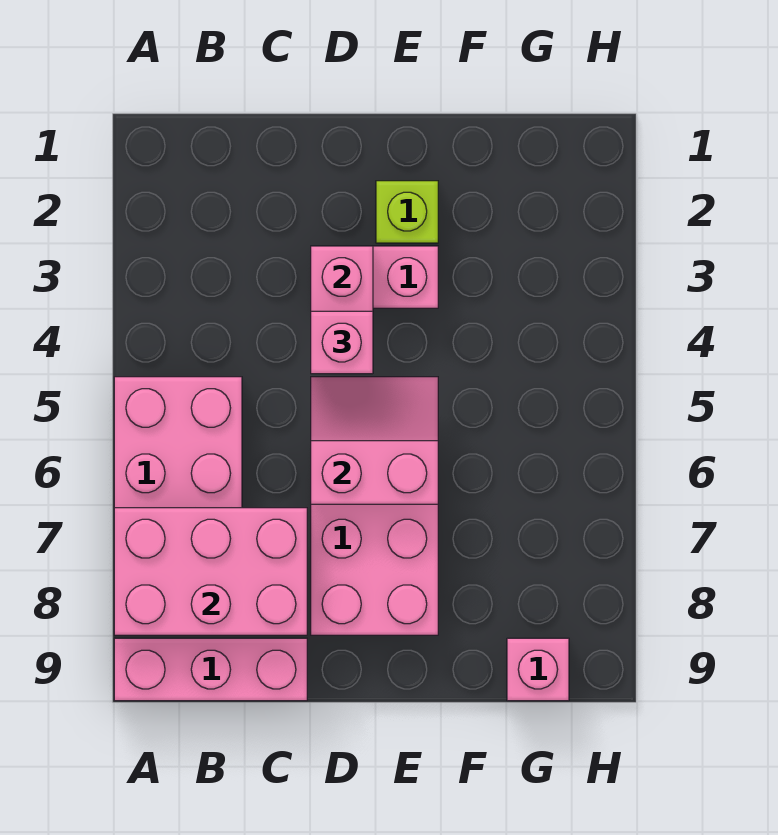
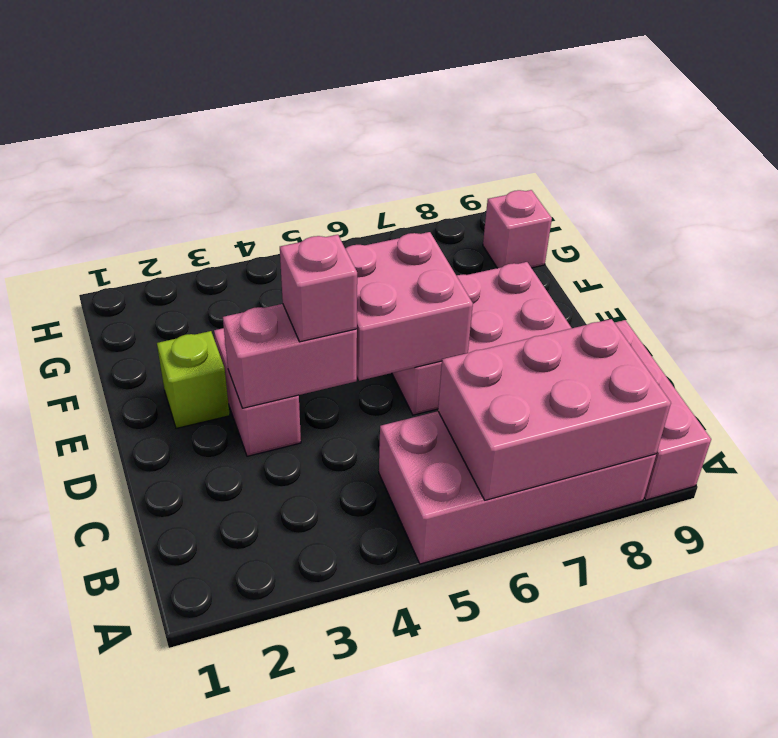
pink 2x3 brick [114,508,307,635] -> pink 2x3 brick turned to [438,319,671,500]
pink 2x2 slope [311,377,438,504] -> pink 2x2 brick [345,232,473,381]

